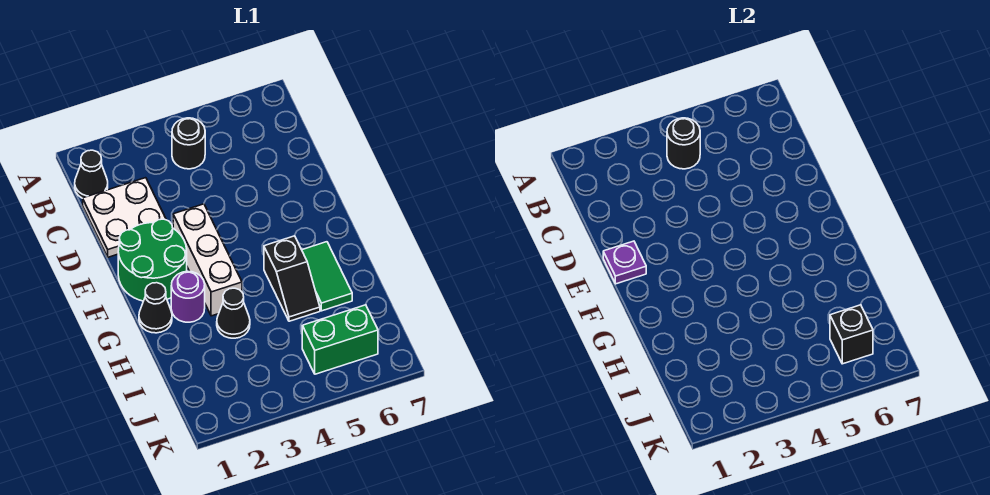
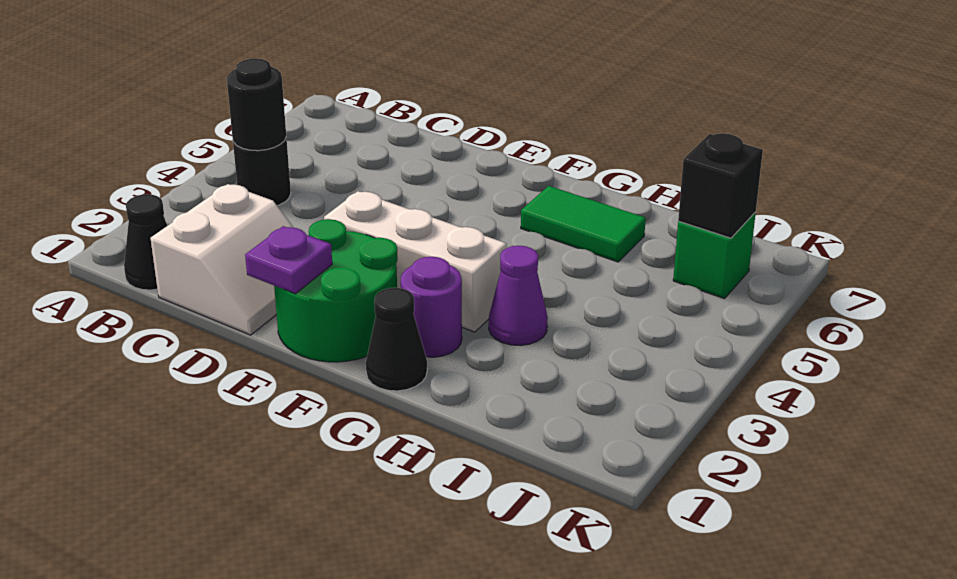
white 2x2 plate [83,178,166,257] -> white 2x2 slope [151,184,294,335]
black 1x2 slope [264,236,320,321] -> none
black 1x1 cone [217,288,250,338] -> purple 1x1 cone [489,246,548,346]
green 1x2 brick [302,305,378,374] -> green 1x1 brick [673,212,756,299]

